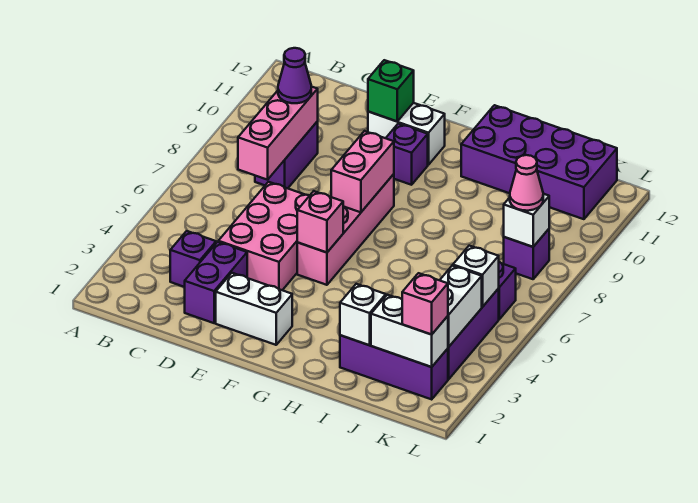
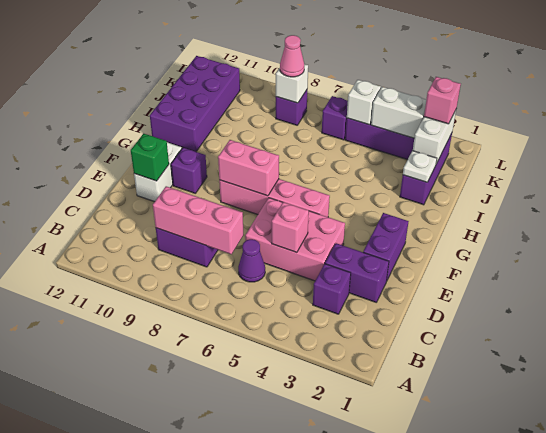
purple 1x1 cone [278,48,311,103] -> purple 1x1 cone moved to [238,239,265,282]
white 1x2 brick [216,273,292,345] -> purple 1x2 brick [363,213,409,280]
pink 1x1 brick [297,191,343,253] -> pink 1x1 brick moved to [272,202,309,253]
white 1x1 brick [340,284,386,345] -> white 1x1 plate [403,151,437,182]

